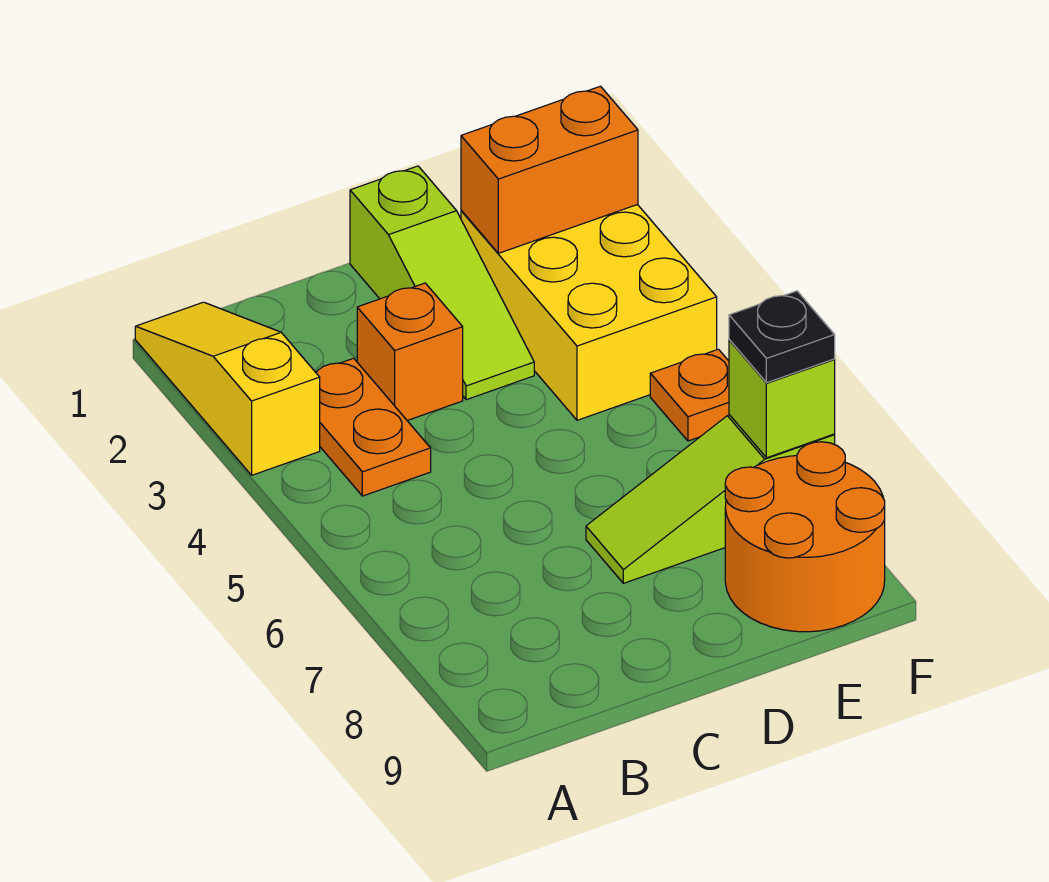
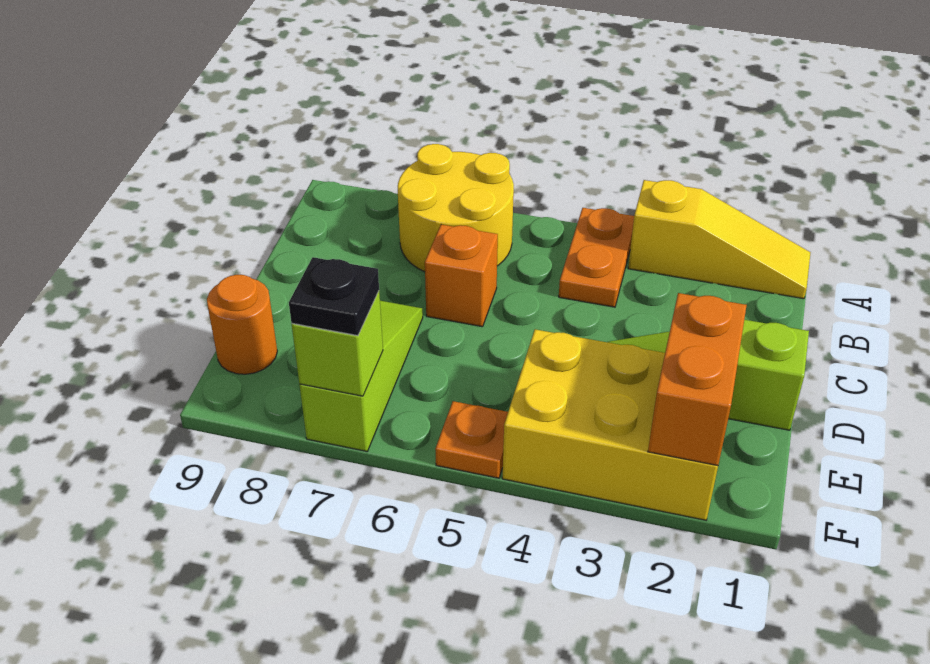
none -> yellow 2x2 round brick [398,144,514,272]
orange 1x2 plate [316,358,431,496] -> orange 1x2 plate turned to [559,208,634,307]
orange 1x1 brick [357,283,463,421] -> orange 1x1 brick moved to [425,225,498,327]
orange 2x2 round brick [725,442,885,632] -> orange 1x1 round brick [207,275,277,374]

